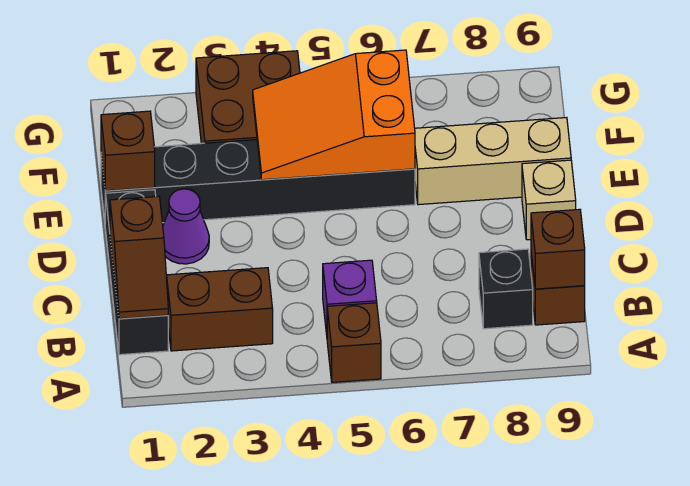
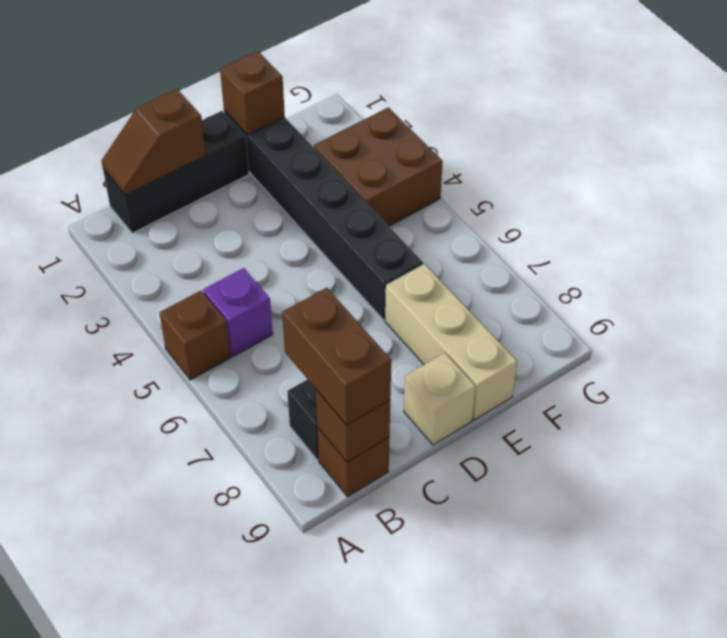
brown 1x2 brick [167,268,273,351] -> brown 1x2 brick moved to [282,288,391,425]
purple 1x1 cone [163,189,209,264] -> none
orange 2x3 slope [253,50,415,180] -> none

